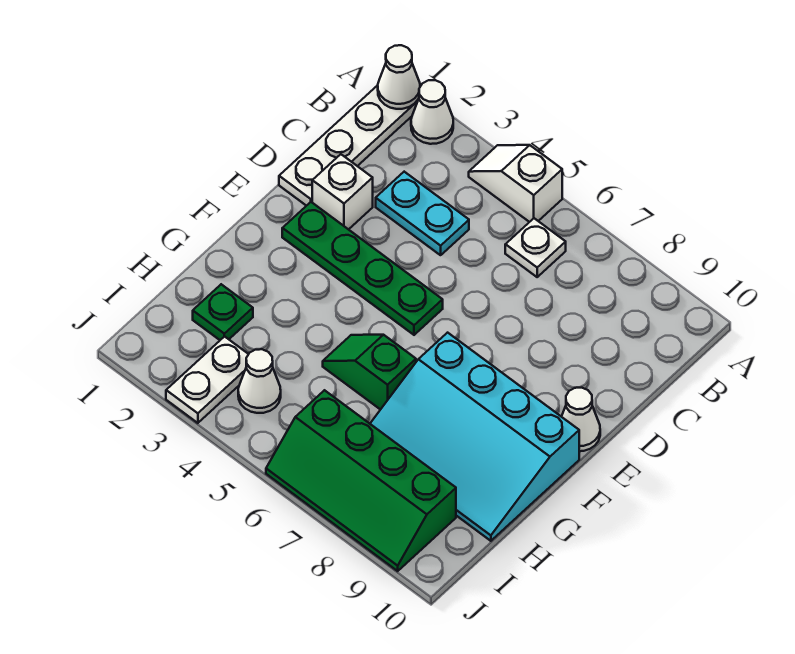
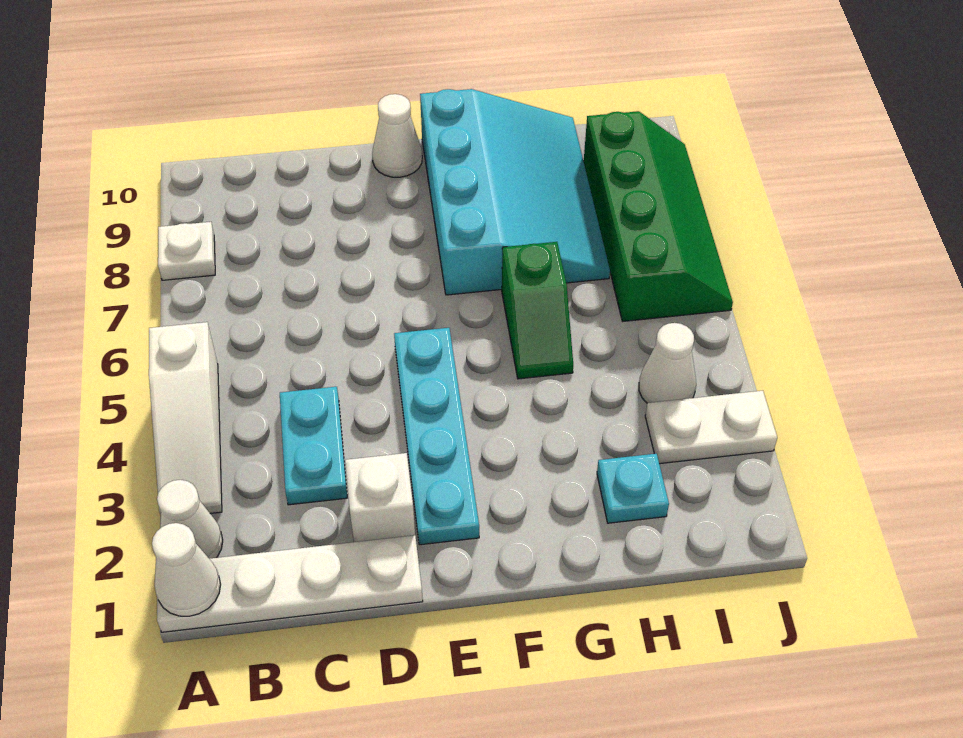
white 1x2 slope [469,145,562,222] -> white 1x3 slope [149,322,222,516]
white 1x1 plate [505,218,566,277] -> white 1x1 plate moved to [158,222,215,280]
green 1x4 plate [282,202,443,335] -> cyan 1x4 plate [394,328,479,545]
green 1x1 plate [193,284,253,340] -> cyan 1x1 plate [597,454,669,523]

